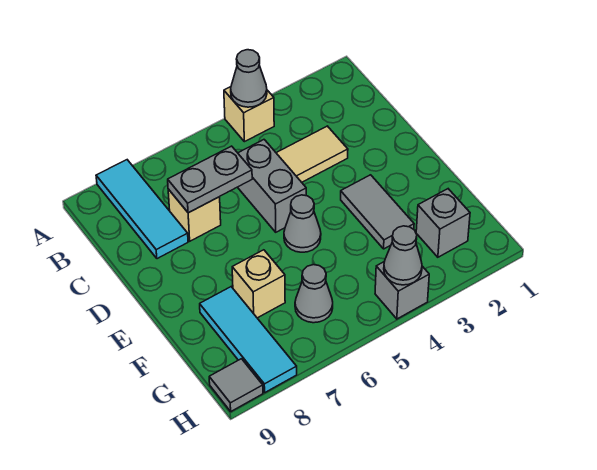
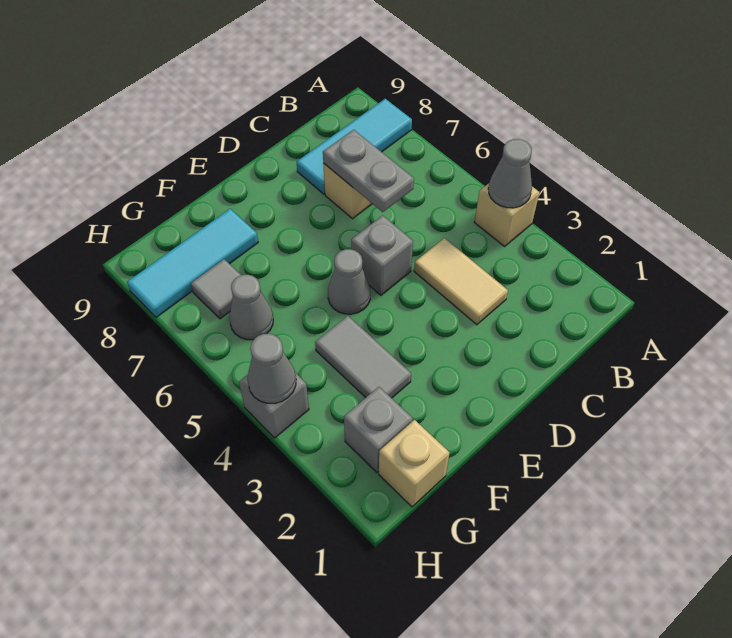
grey 1x2 brick [238,140,306,232] -> grey 1x1 brick [351,215,413,295]
grey 1x2 tile [341,175,414,249] -> grey 1x2 tile turned to [315,316,411,398]
tan 1x1 brick [232,250,285,318] -> tan 1x1 brick moved to [379,420,450,507]
grey 1x1 tile [209,359,263,411] -> grey 1x1 tile moved to [191,259,241,319]

